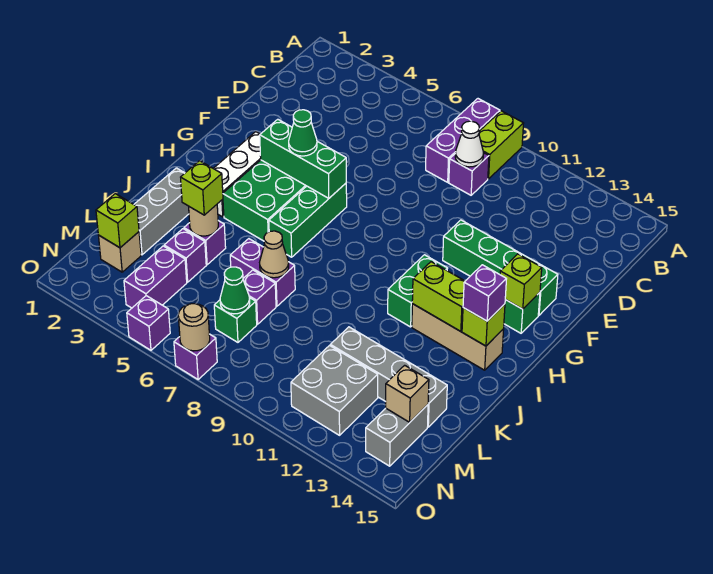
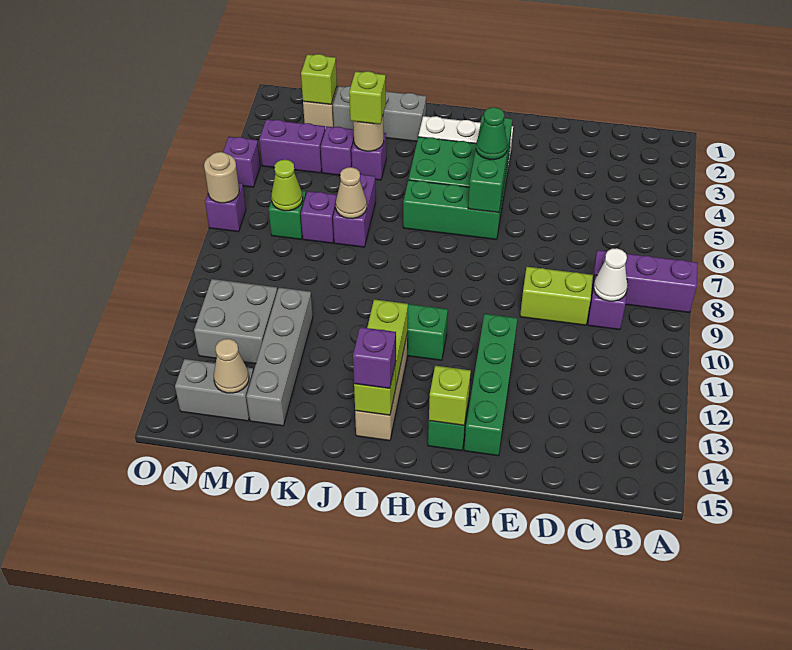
lime 1x2 brick [479,111,524,179] -> lime 1x2 brick moved to [520,267,593,325]
green 1x1 cone [220,267,250,314] -> lime 1x1 cone [271,160,303,211]
tan 1x1 brick [386,365,429,422] -> tan 1x1 cone [214,339,249,393]

